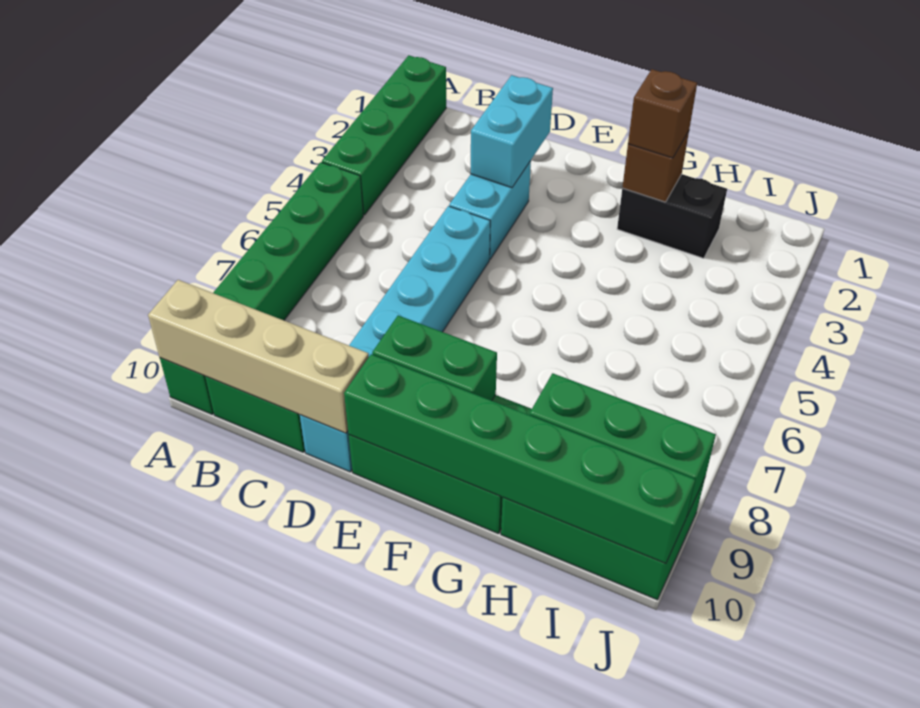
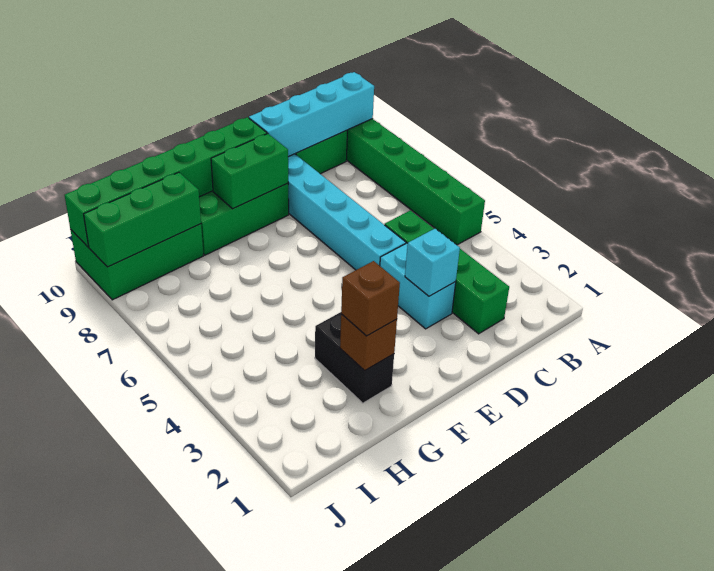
green 1x4 brick [322,55,446,215] -> green 1x4 brick moved to [385,210,509,334]
tan 1x4 brick [148,280,369,433] -> cyan 1x4 brick [249,72,374,157]
cyan 1x2 brick [471,75,553,188] -> cyan 1x1 brick [405,229,460,296]
black 1x2 brick [617,174,727,258] -> black 1x2 brick turned to [315,312,394,403]

